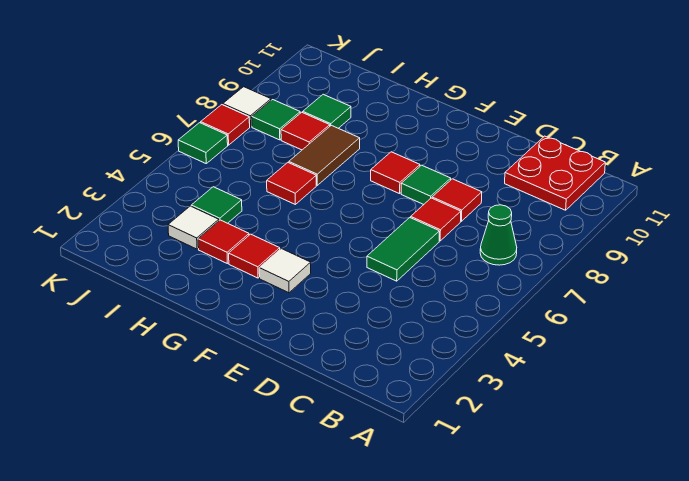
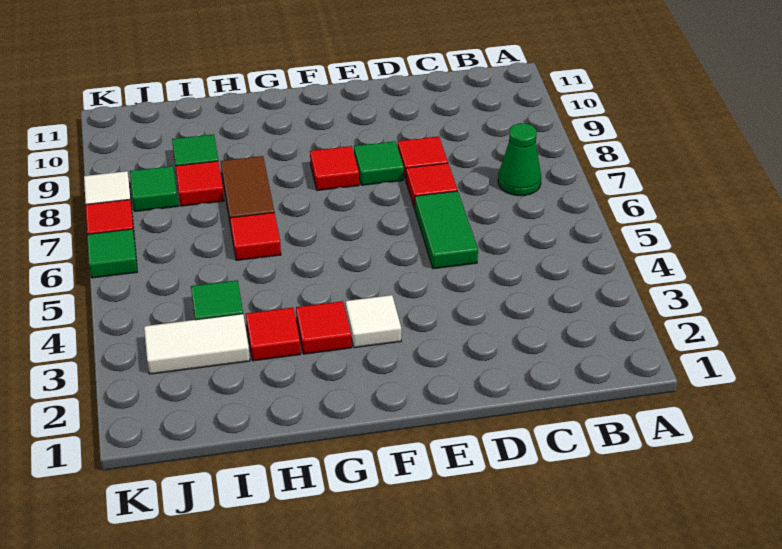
red 2x2 plate [505,136,605,210] -> none
white 1x1 tile [168,206,219,249] -> white 1x2 tile [144,314,250,374]

